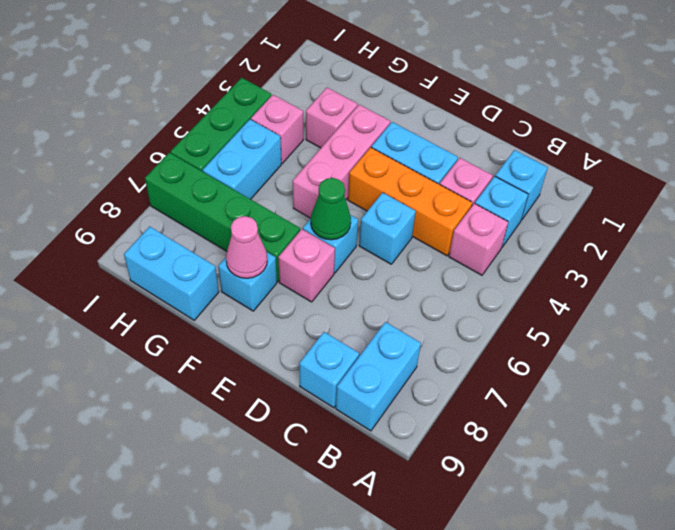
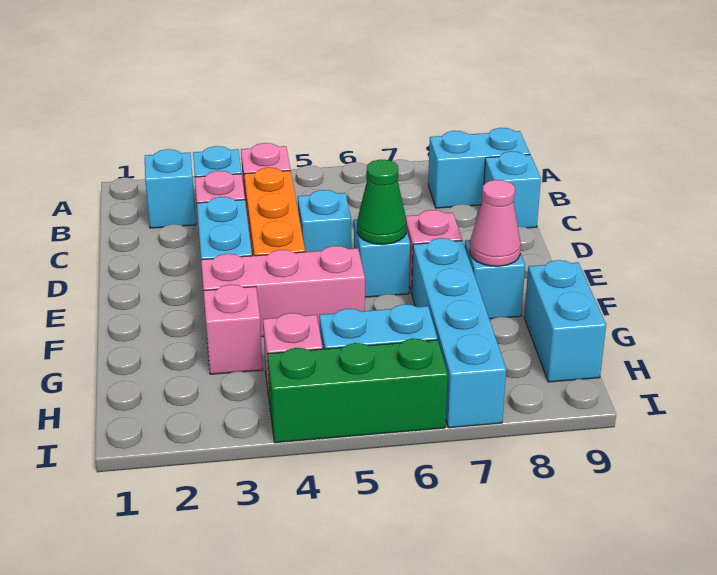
green 1x4 brick [145,153,300,282] -> cyan 1x4 brick [412,238,506,428]

